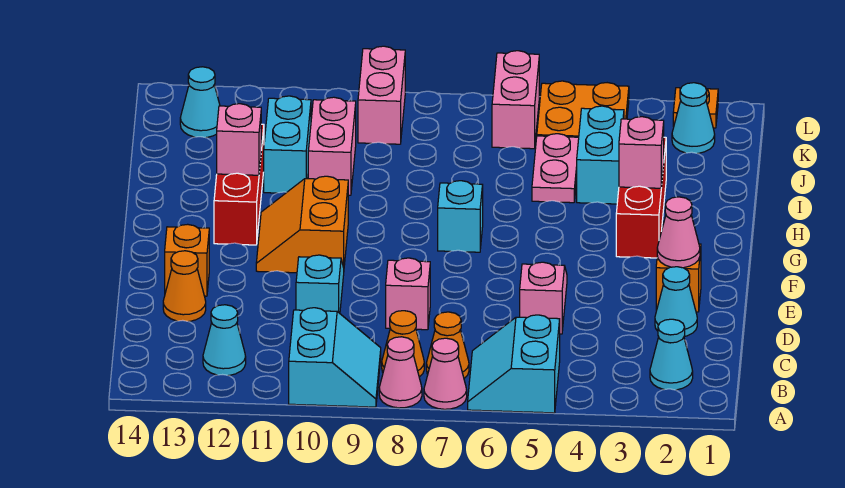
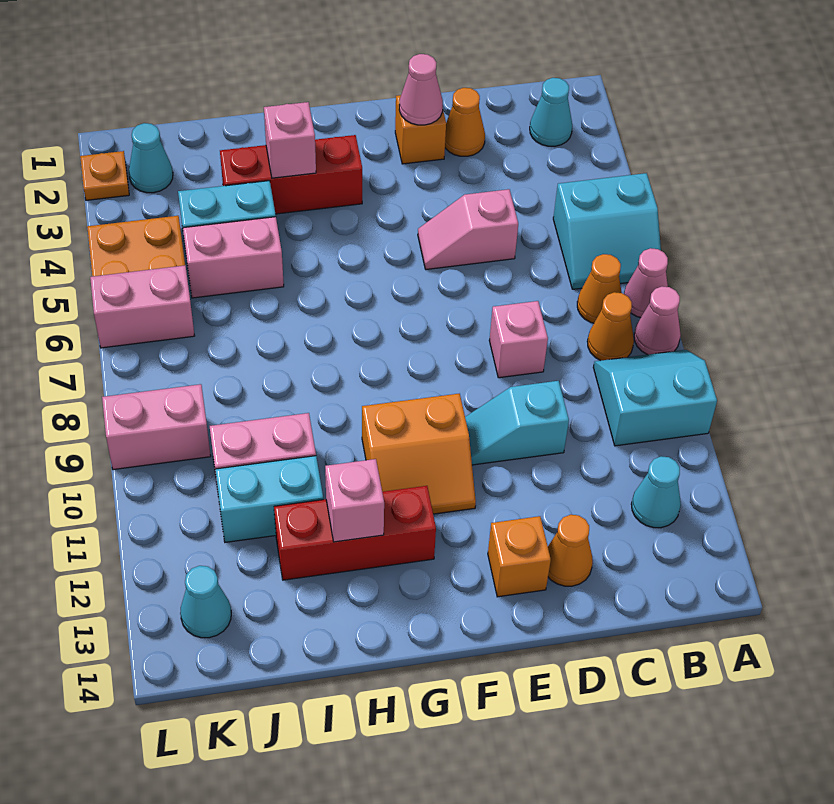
cyan 1x1 cone [655,267,697,337] -> orange 1x1 cone [445,88,485,156]
cyan 1x1 brick [438,181,483,252] -> none
pink 1x2 plate [532,134,579,203] -> pink 1x2 brick [183,217,284,298]

